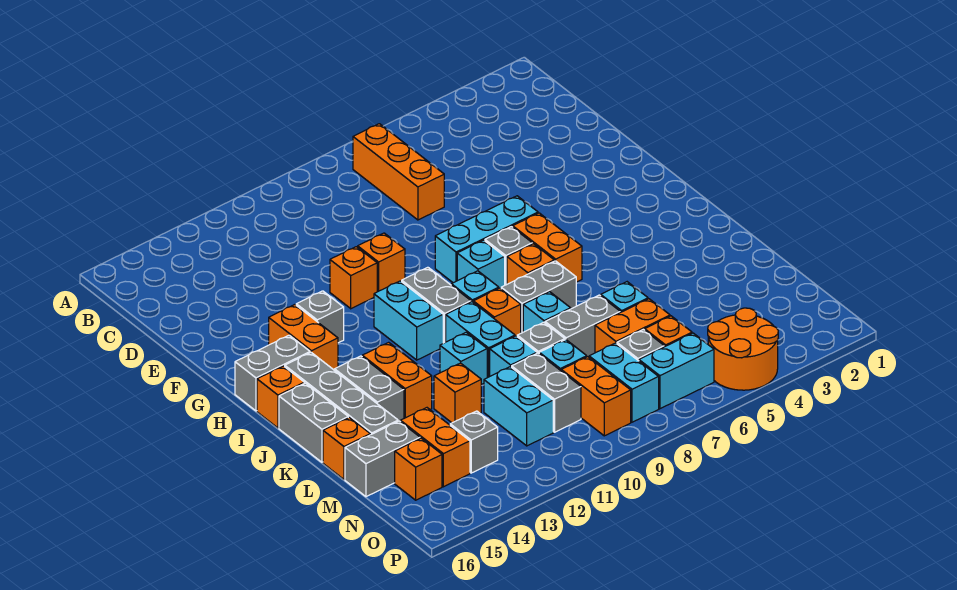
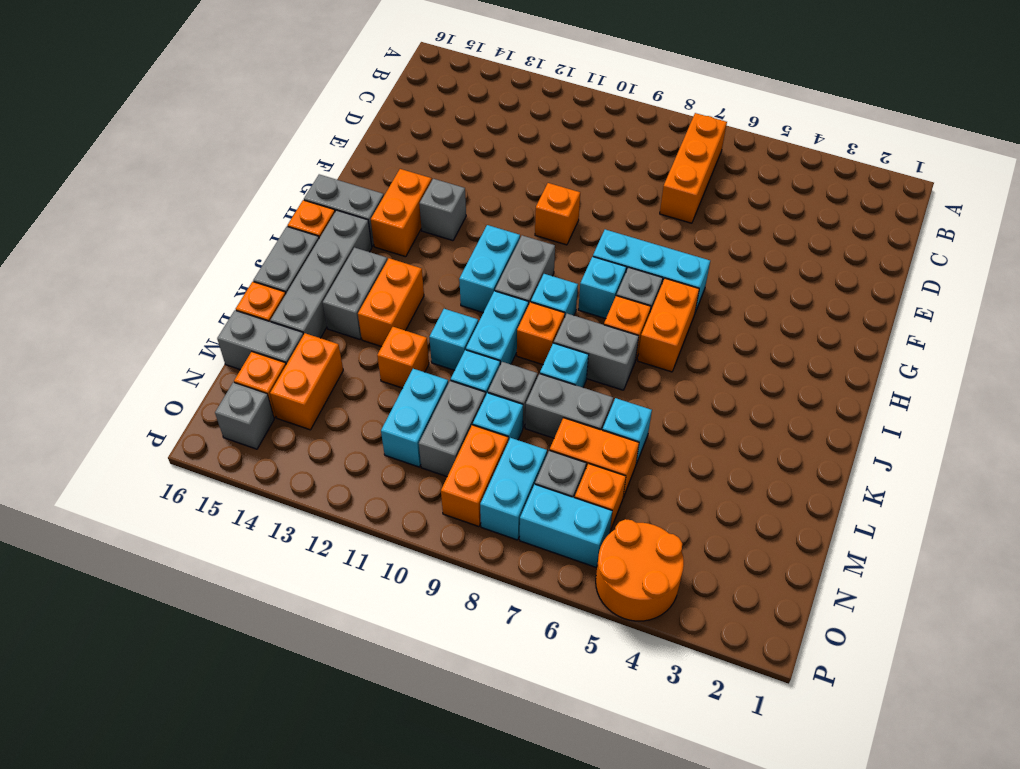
orange 1x1 brick [330,247,377,309] -> none
grey 1x1 brick [450,411,498,473] -> grey 1x1 brick moved to [215,382,274,449]

